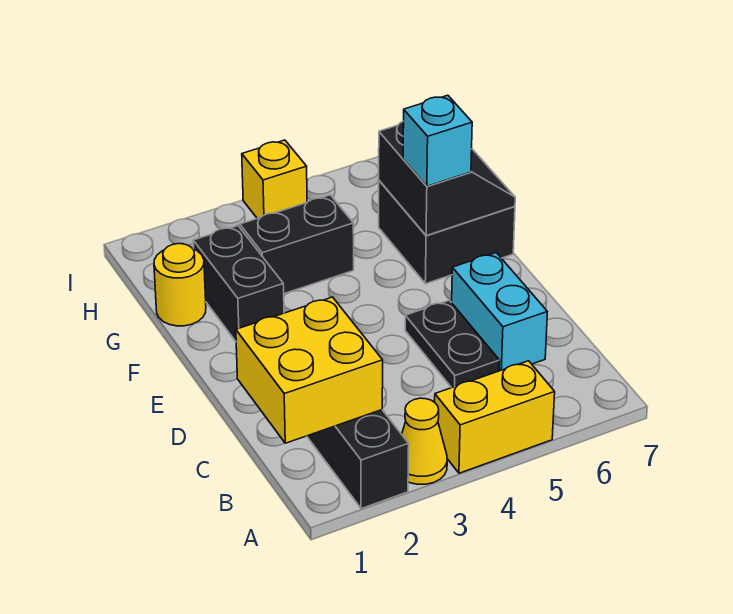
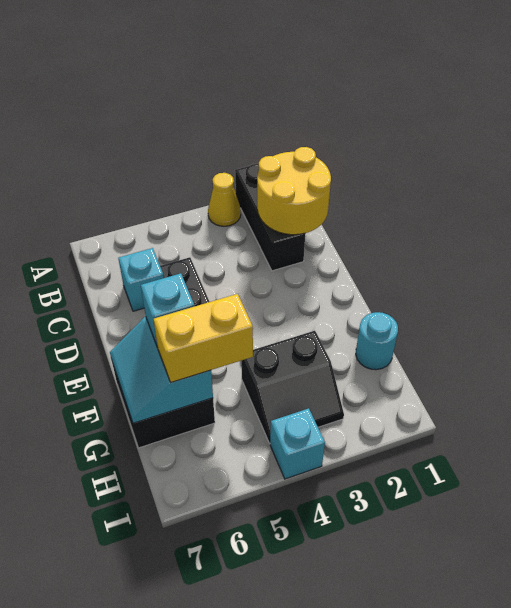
yellow 1x2 brick [435,361,555,473] -> yellow 1x2 brick moved to [154,294,253,382]
yellow 2x2 brick [236,297,383,443] -> yellow 2x2 round brick [257,147,331,235]
cyan 1x2 brick [452,253,547,371] -> cyan 1x1 brick [118,248,164,311]
black 1x2 brick [193,226,284,341] -> none
black 2x2 slope [379,121,515,236] -> cyan 2x2 slope [110,317,213,423]
yellow 1x1 round brick [154,244,206,326] -> cyan 1x1 round brick [356,312,398,370]
yellow 1x1 brick [242,140,307,219] -> cyan 1x1 brick [270,408,325,479]

